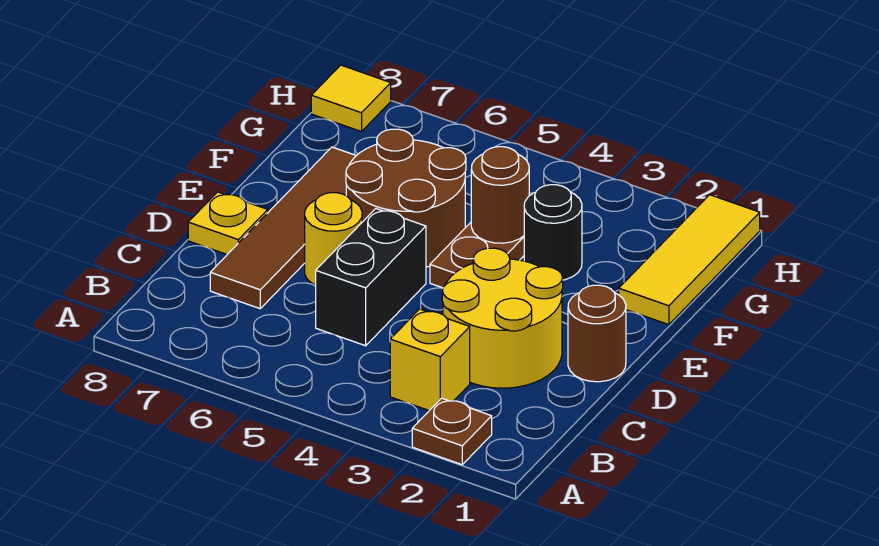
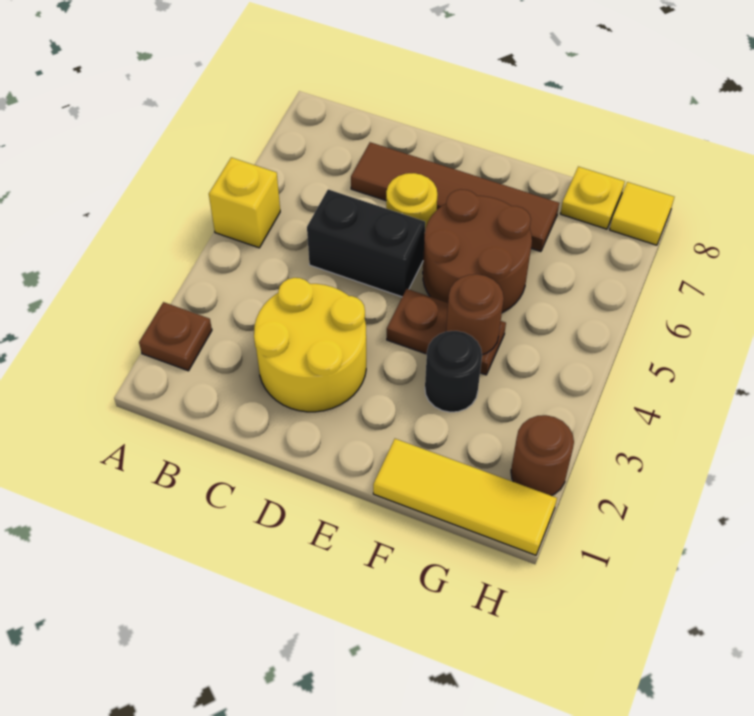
yellow 1x1 brick [390,309,470,411] -> yellow 1x1 brick moved to [209,157,280,248]
brown 1x1 round brick [568,285,626,382] -> brown 1x1 round brick moved to [511,415,574,495]
yellow 1x1 plate [188,192,268,254] -> yellow 1x1 plate moved to [560,167,625,229]

